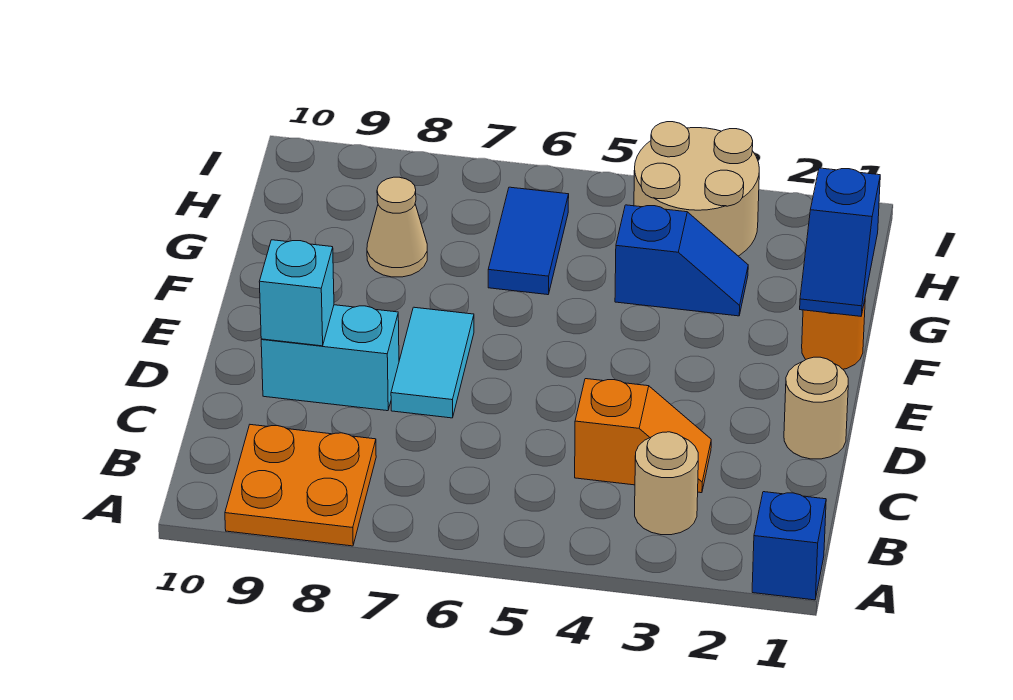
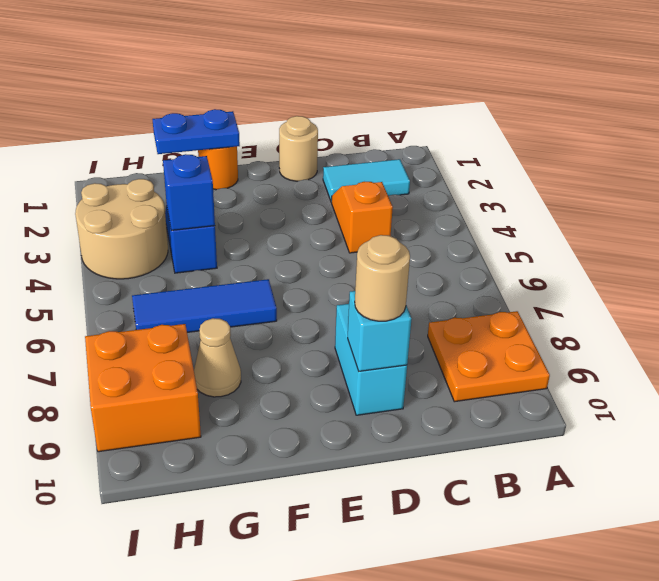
blue 1x1 brick [752,492,826,600] -> blue 1x1 brick moved to [163,154,215,230]
tan 1x1 round brick [635,432,698,535] -> tan 1x1 round brick moved to [355,235,410,321]
cyan 1x2 tile [391,307,474,418] -> cyan 1x2 tile moved to [323,159,410,202]
blue 1x2 slope [800,168,880,316] -> blue 1x2 plate [153,109,240,154]
blue 1x2 tile [488,187,569,295] -> blue 1x3 tile [132,279,277,332]
none -> orange 2x2 brick [85,324,201,452]

